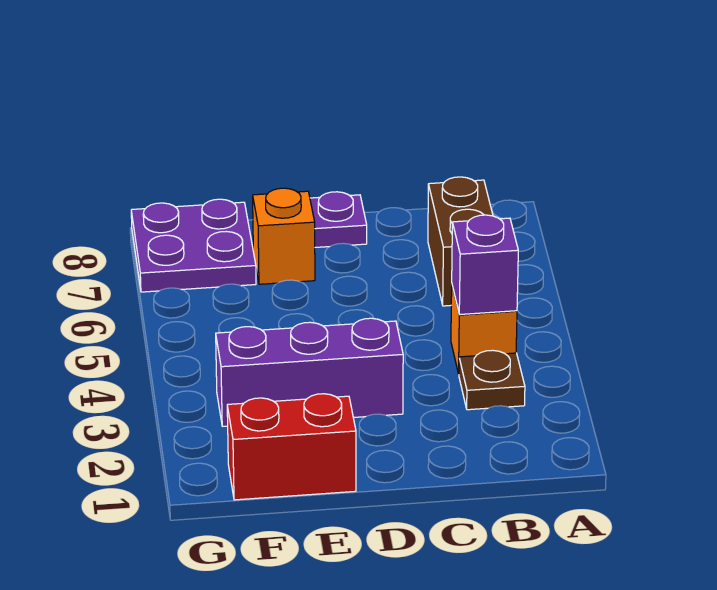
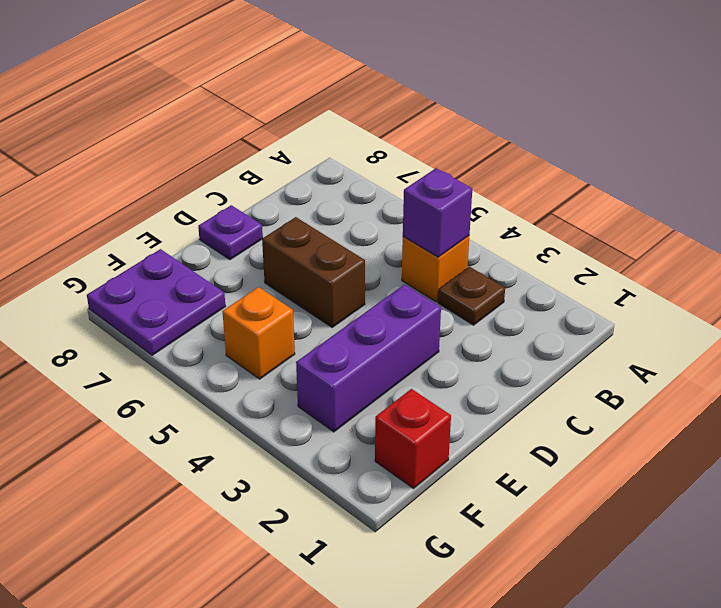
brown 1x2 brick [428,177,493,306] -> brown 1x2 brick moved to [262,217,365,327]
red 1x2 brick [227,394,356,500] -> red 1x1 brick [375,389,451,488]
orange 1x1 brick [253,188,315,284] -> orange 1x1 brick moved to [222,287,295,379]

